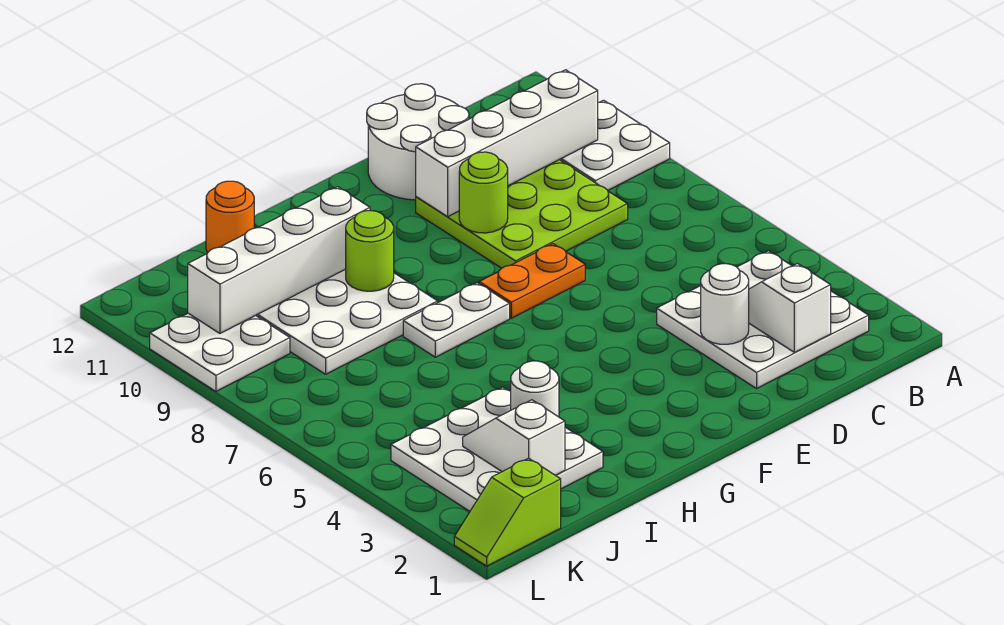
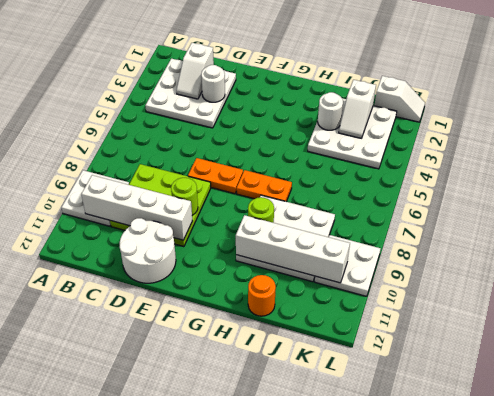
white 1x2 plate [403,283,510,357] -> orange 1x2 plate [236,170,292,202]
lime 1x2 slope [454,458,561,566] -> white 1x2 slope [375,76,425,122]

